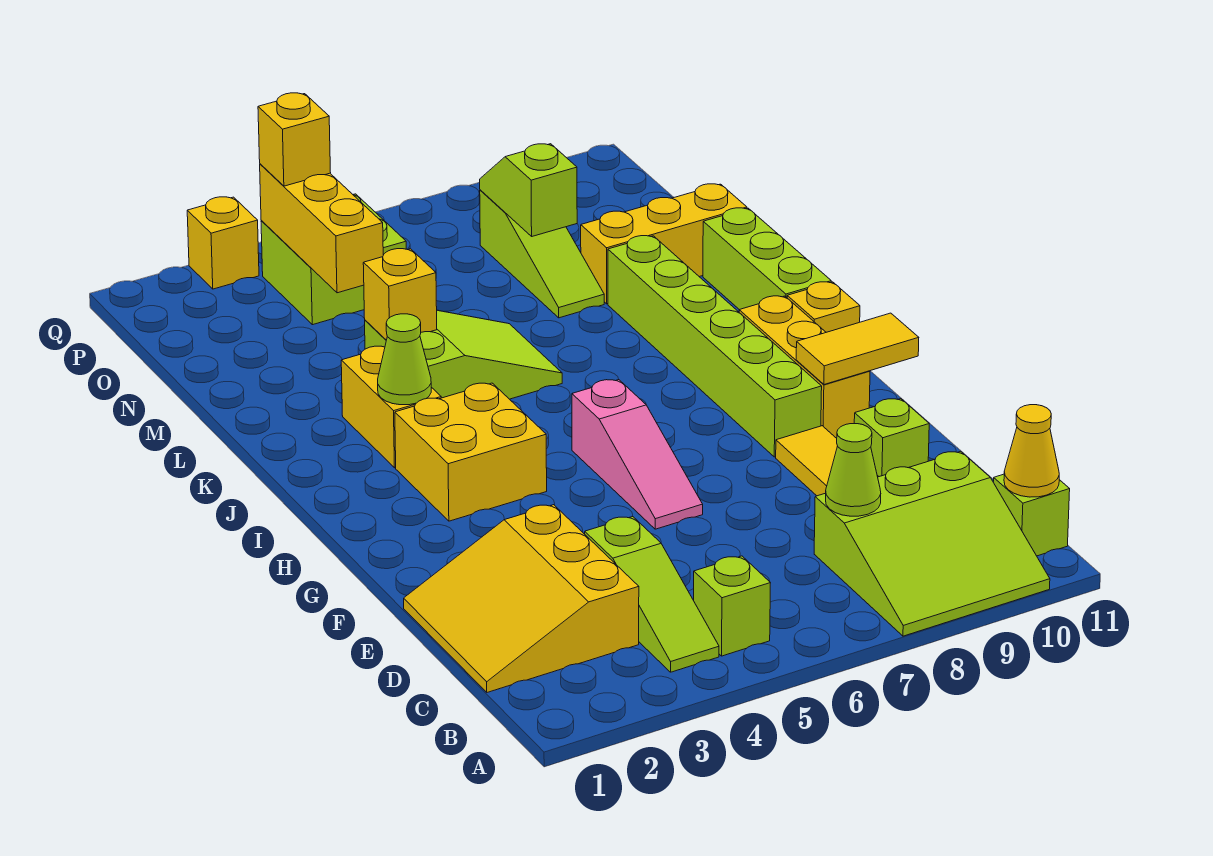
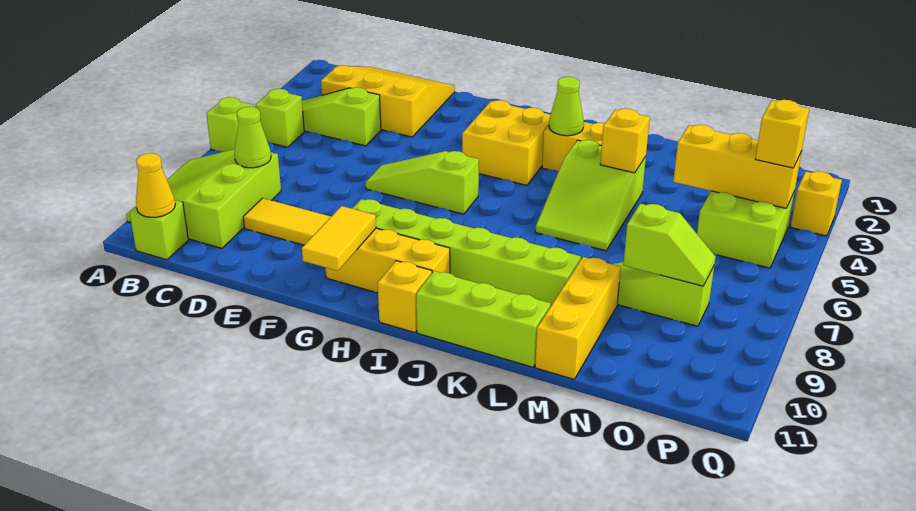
lime 1x1 brick [854,399,929,477] -> lime 1x1 brick moved to [206,97,253,152]
pink 1x3 slope [572,380,703,529] -> lime 1x3 slope [365,151,479,214]

